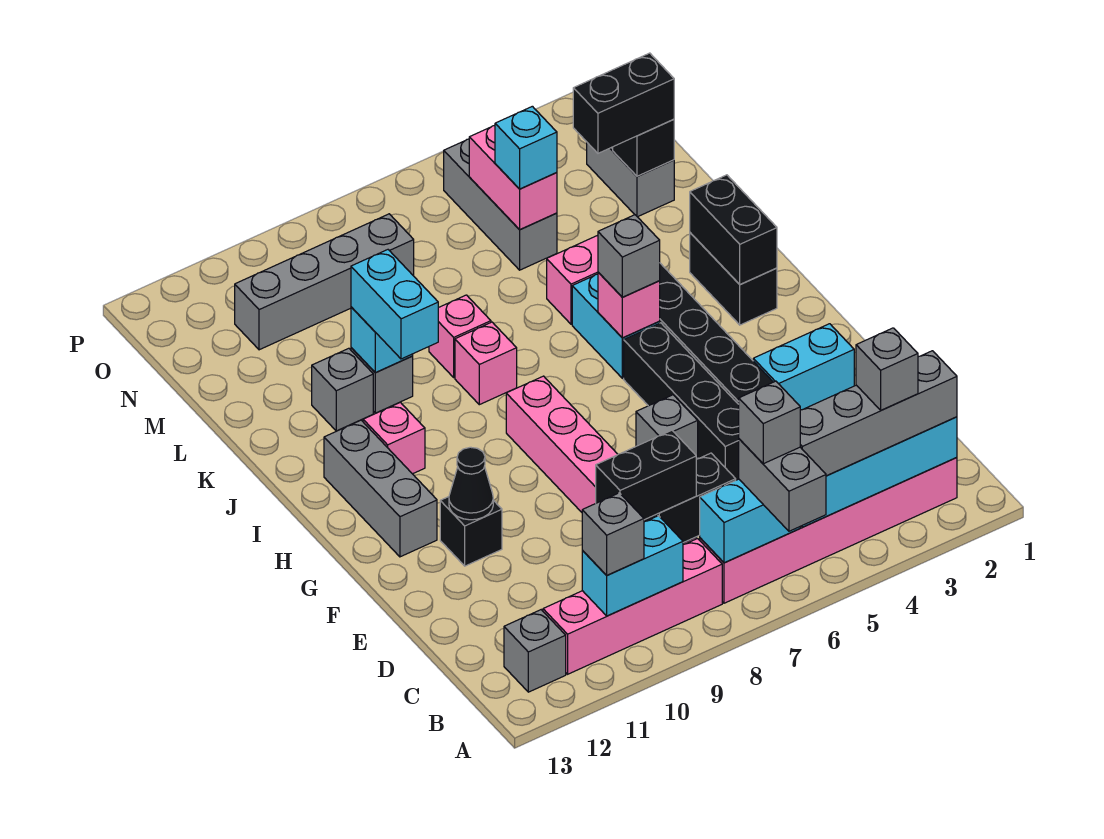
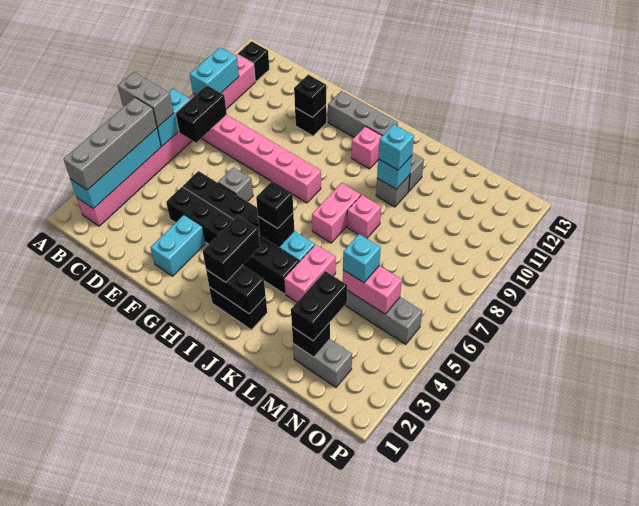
grey 1x1 brick [856,328,918,410] -> none
grey 1x1 brick [739,381,800,464] -> none
grey 1x1 brick [582,493,644,575] -> none
grey 1x1 brick [504,610,566,692] -> black 1x1 brick [238,41,269,81]
black 1x2 brick [596,430,696,520] -> black 1x2 brick moved to [203,216,260,282]
black 1x1 cone [449,447,493,520] -> black 1x1 brick [294,75,326,117]
pink 1x1 brick [598,272,660,338] -> black 1x1 brick [258,213,294,246]
grey 1x1 brick [598,215,660,297] -> black 1x1 brick [256,181,293,228]
pink 1x1 brick [455,322,517,405] -> pink 1x2 brick [312,183,361,243]
cyan 1x2 brick [351,250,438,359] -> cyan 1x1 brick [378,124,414,170]
grey 1x4 brick [235,214,414,350] -> none

